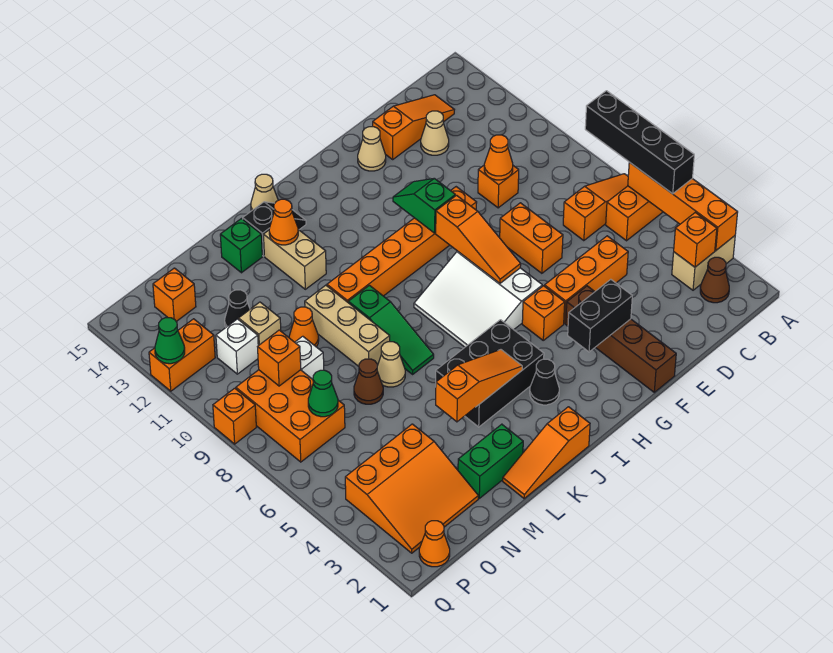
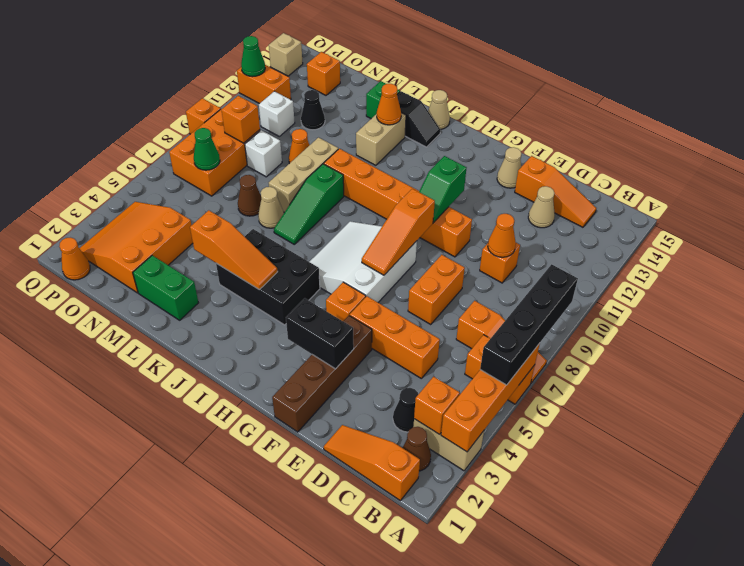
green 1x2 slope [393,178,455,233] -> green 1x2 slope turned to [419,156,466,222]
black 1x1 cone [530,359,559,405] -> black 1x1 cone moved to [393,388,418,432]
orange 1x3 slope [503,407,590,498] -> orange 1x3 slope moved to [324,425,420,500]
orange 3x3 slope [345,424,478,553] -> orange 3x3 slope turned to [79,202,193,293]
tan 1x1 brick [239,302,281,346] -> tan 1x1 brick moved to [269,33,303,76]

